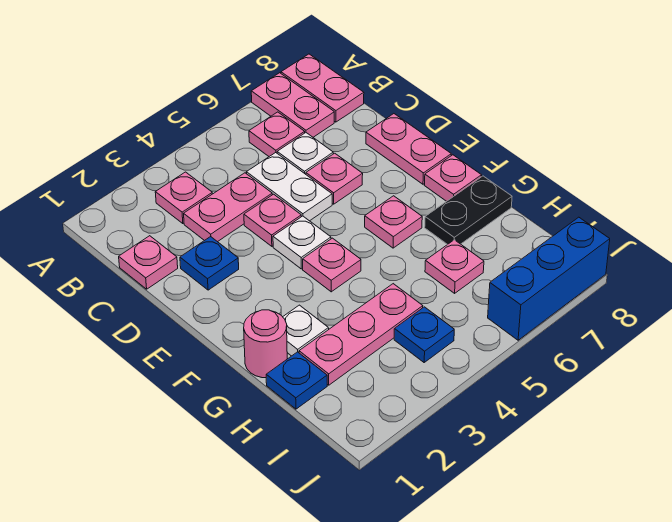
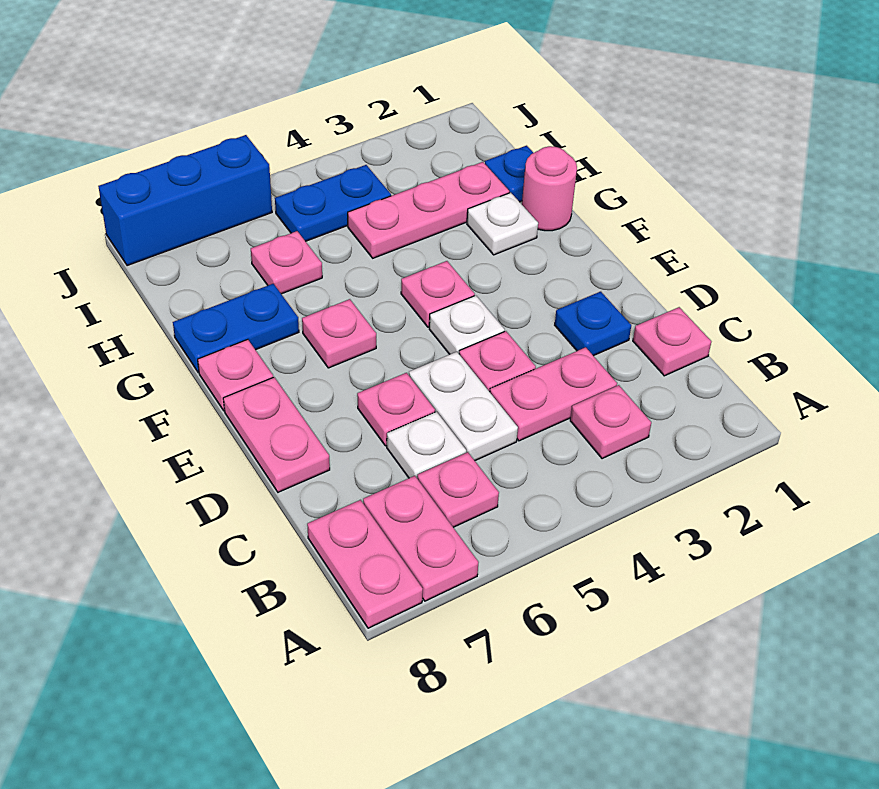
black 1x2 plate [425,176,512,245] -> blue 1x2 plate [173,284,299,372]
blue 1x1 plate [394,307,454,362] -> blue 1x2 plate [275,165,391,241]

